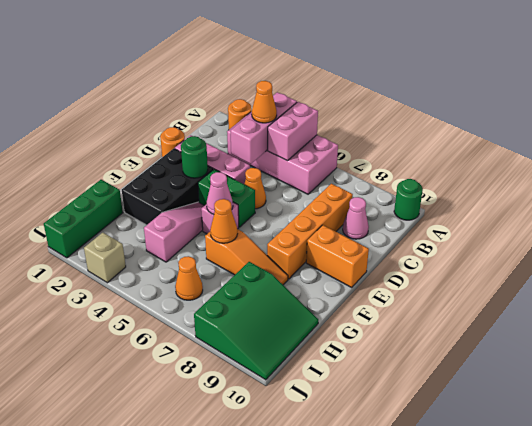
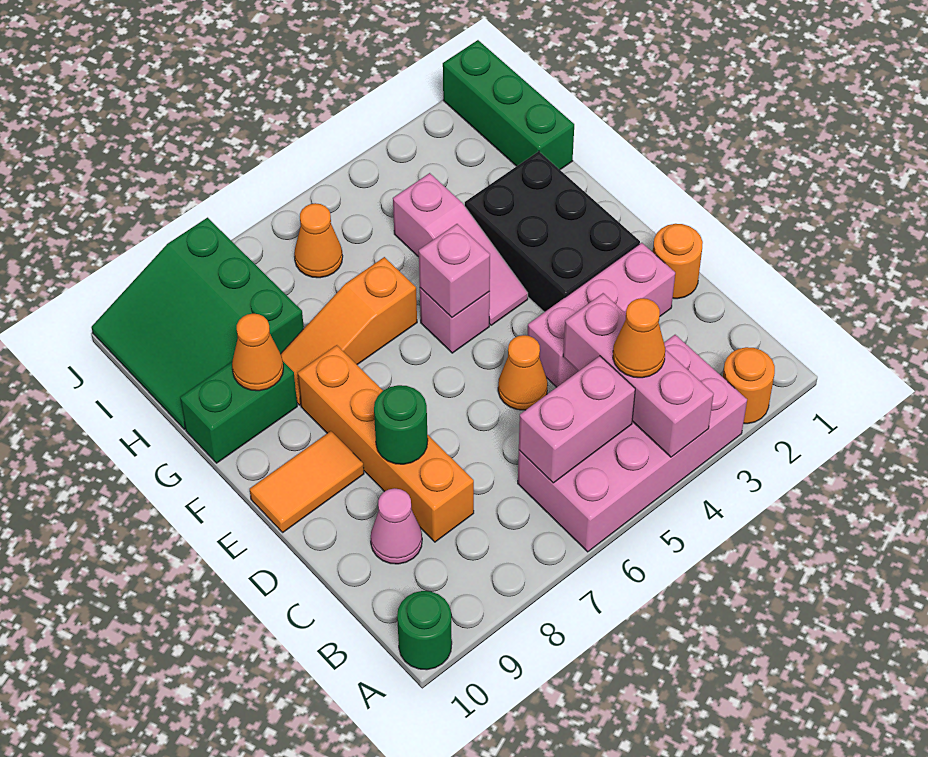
pink 1x2 brick [268,102,318,161] -> pink 1x2 brick turned to [519,356,635,483]
green 1x1 round brick [181,136,208,178] -> green 1x1 round brick moved to [374,385,428,464]
green 1x2 brick [198,169,255,227] -> green 1x2 brick moved to [180,362,297,463]
orange 1x2 brick [306,225,369,287] -> orange 1x2 tile [250,431,364,532]
pink 1x1 cone [207,172,233,214] -> pink 1x1 brick [419,224,490,317]
orange 1x1 cone [210,199,237,243] -> orange 1x1 cone moved to [232,314,283,391]
tan 1x1 brick [84,233,126,283] -> none

